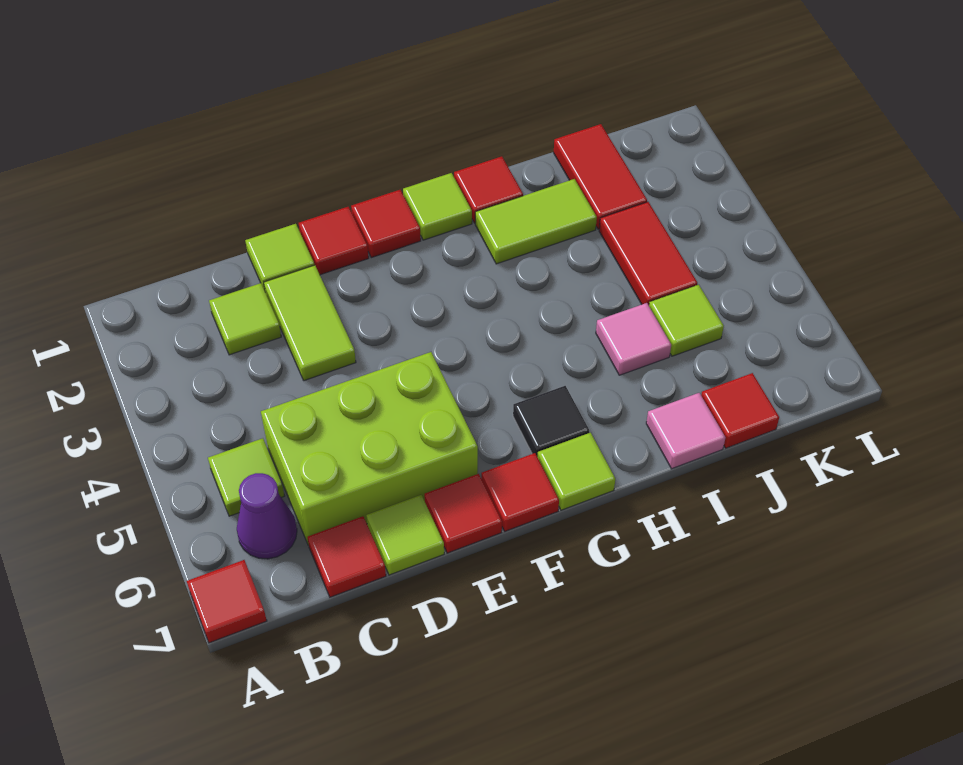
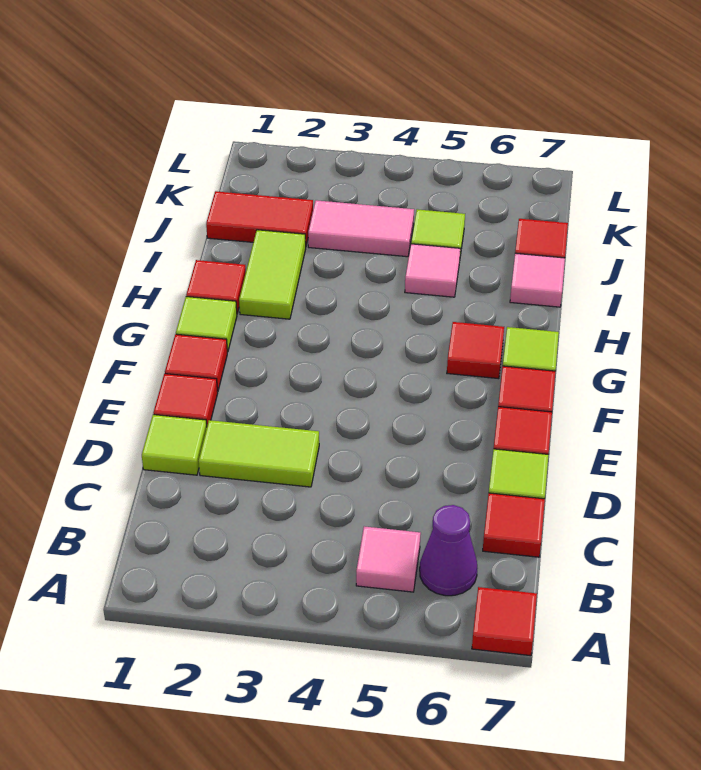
lime 1x1 tile [208,438,284,516] -> pink 1x1 tile [356,526,421,592]
lime 1x1 tile [209,283,281,355] -> none
lime 2x3 brick [261,352,478,545] -> none
black 1x1 tile [513,386,589,457] -> red 1x1 tile [447,322,504,379]
red 1x2 tile [599,202,697,305] -> pink 1x2 tile [308,200,414,257]

